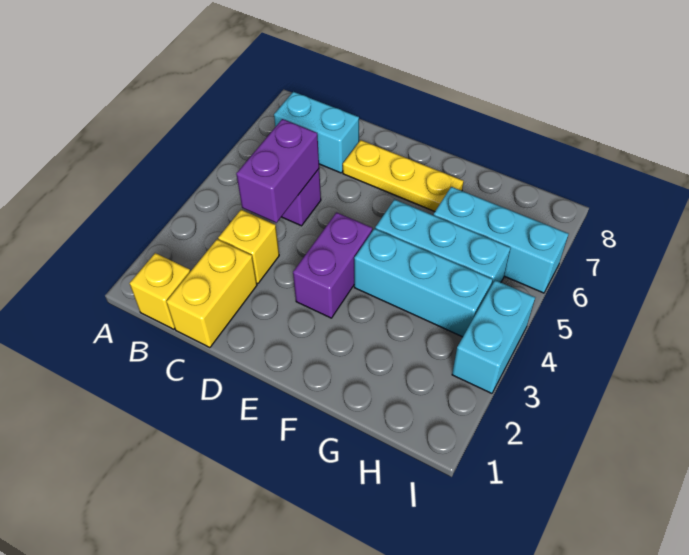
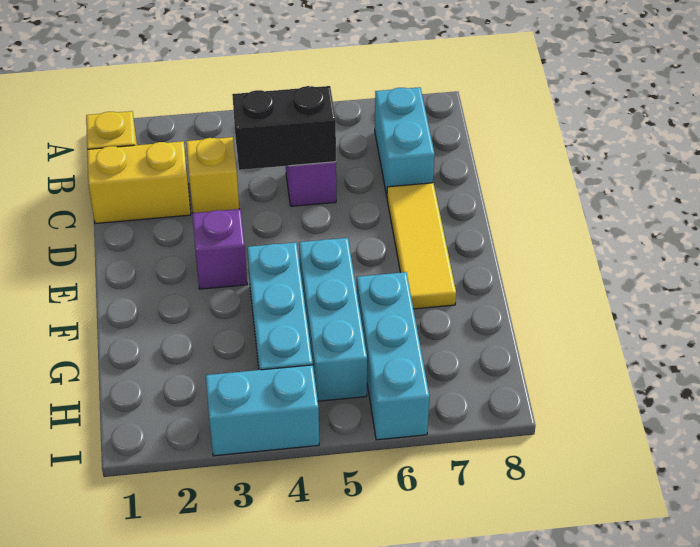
purple 1x2 brick [236,119,319,223] -> black 1x2 brick [232,86,336,170]
yellow 1x3 plate [343,140,464,212] -> yellow 1x3 tile [387,183,456,309]
purple 1x2 brick [293,212,372,318] -> purple 1x1 brick [192,209,247,289]

